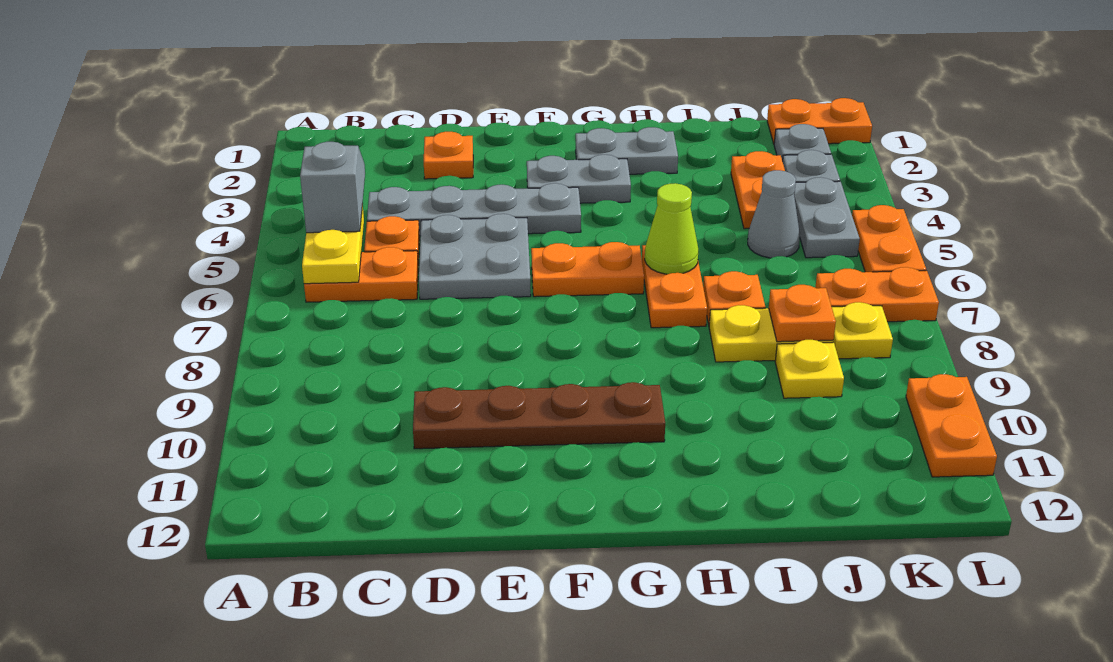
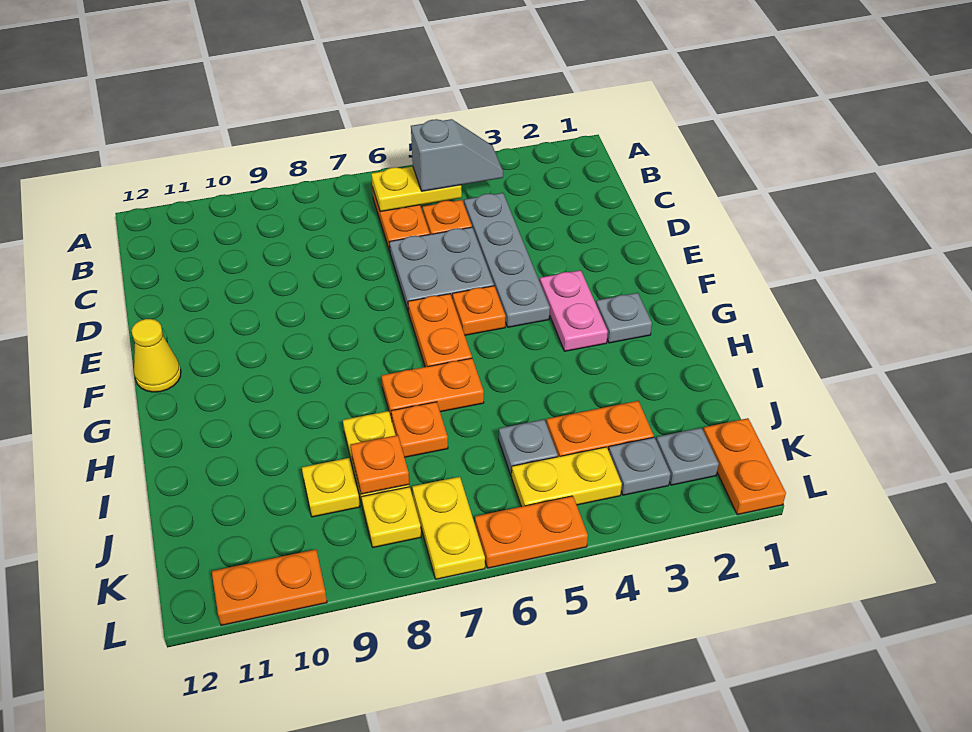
orange 1x1 plate [424,132,473,179] -> orange 1x1 plate moved to [453,286,506,335]
brown 1x4 plate [413,382,665,449] -> none
grey 1x2 plate [527,155,631,203] -> pink 1x2 plate [540,270,608,351]
none -> yellow 1x1 cone [132,319,181,392]
grey 1x2 plate [576,127,678,174] -> grey 1x1 plate [596,293,652,343]
lime 1x1 cone [645,183,698,274] -> none
grey 1x1 cone [748,170,800,258] -> grey 1x1 plate [499,419,558,476]
grey 1x2 plate [794,177,860,258] -> yellow 1x2 plate [512,447,622,507]
orange 1x2 plate [815,267,939,322] -> yellow 1x2 plate [412,477,485,579]

